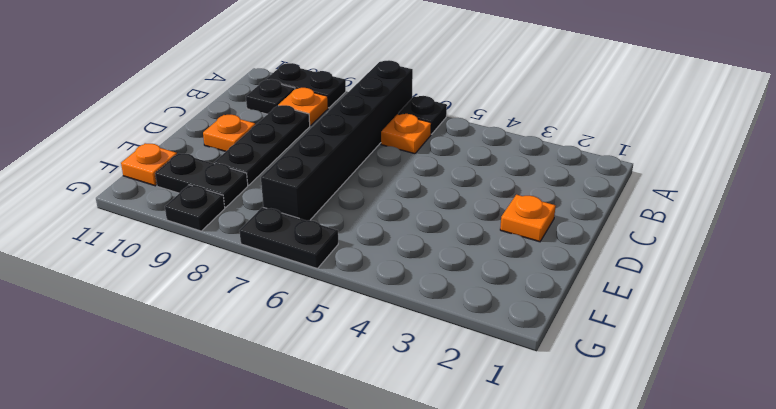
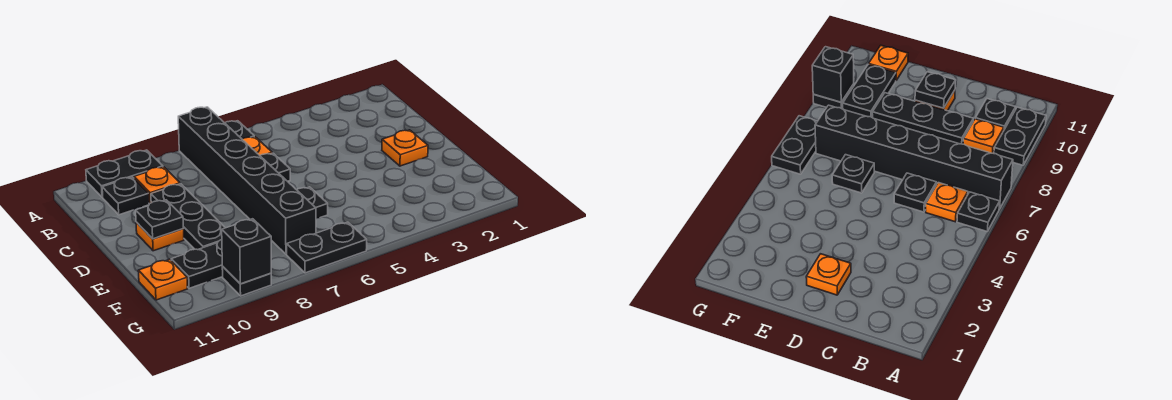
none -> black 1x1 plate [260,153,290,181]
none -> black 1x1 plate [136,200,183,239]
none -> black 1x1 plate [297,187,328,219]
none -> black 1x1 brick [222,219,271,284]

